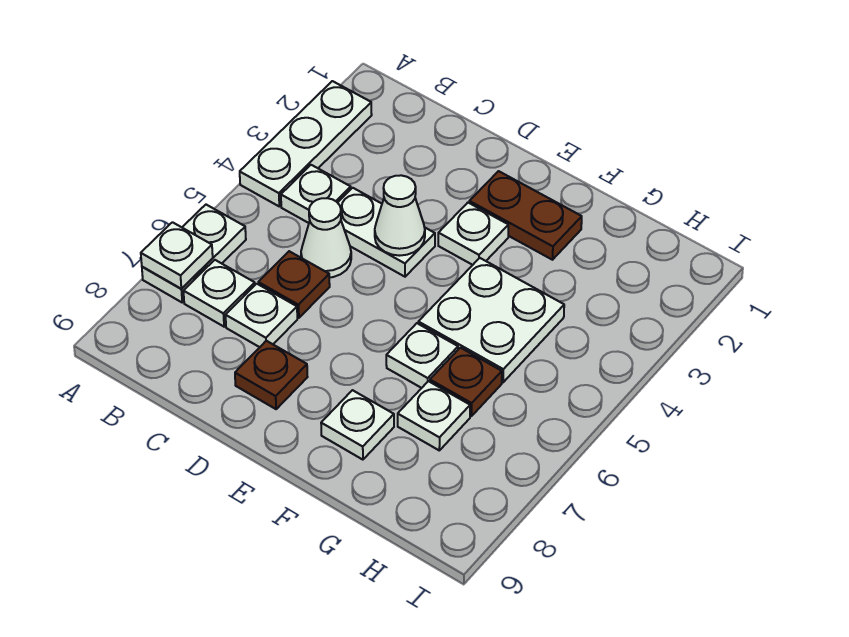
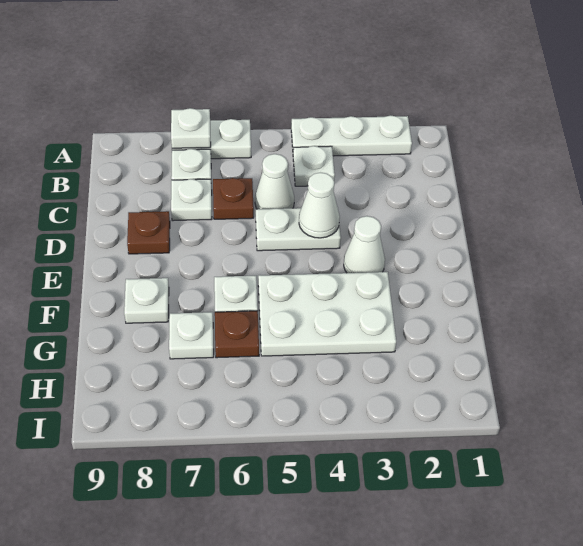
white 1x2 plate [338,188,435,277] -> white 1x2 plate turned to [256,208,341,251]
brown 1x2 plate [469,171,582,260] -> none
white 1x1 plate [438,203,508,265] -> white 1x1 cone [344,216,385,273]
white 2x2 plate [418,258,564,382] -> white 2x3 plate [258,272,396,356]

